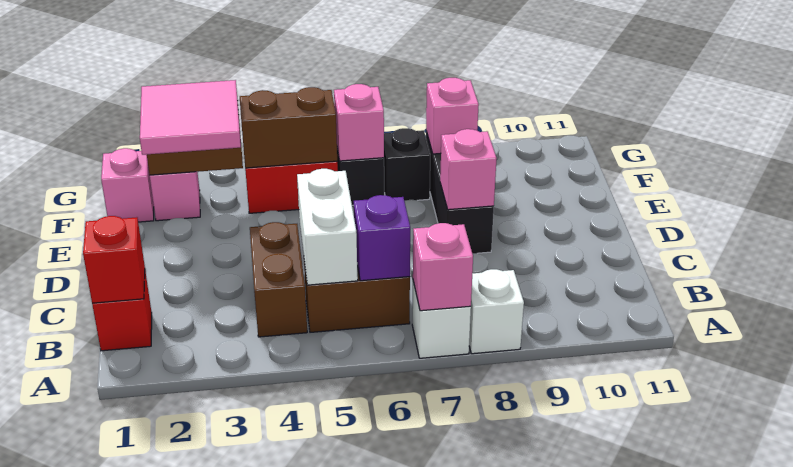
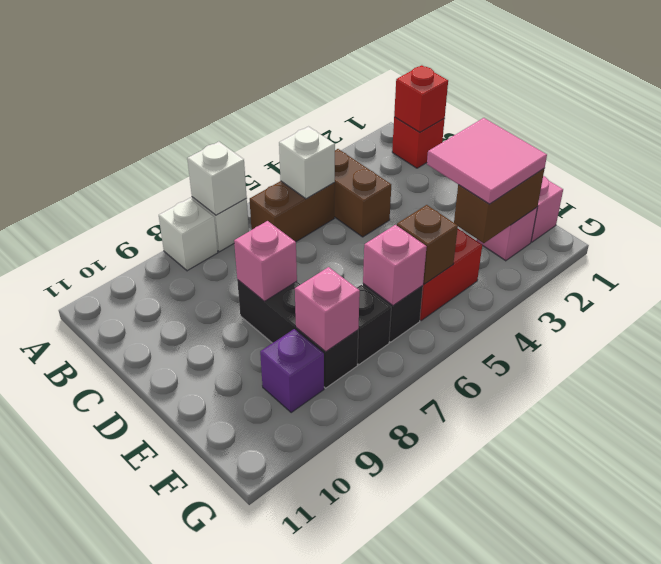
pink 1x1 brick [413,223,473,311] -> white 1x1 brick [187,142,247,215]
white 1x2 brick [297,169,358,285] -> white 1x1 brick [279,127,335,199]
purple 1x1 brick [354,195,410,281] -> purple 1x1 brick moved to [260,329,324,412]
brown 1x2 brick [240,87,337,168] -> brown 1x1 brick [397,205,458,284]

